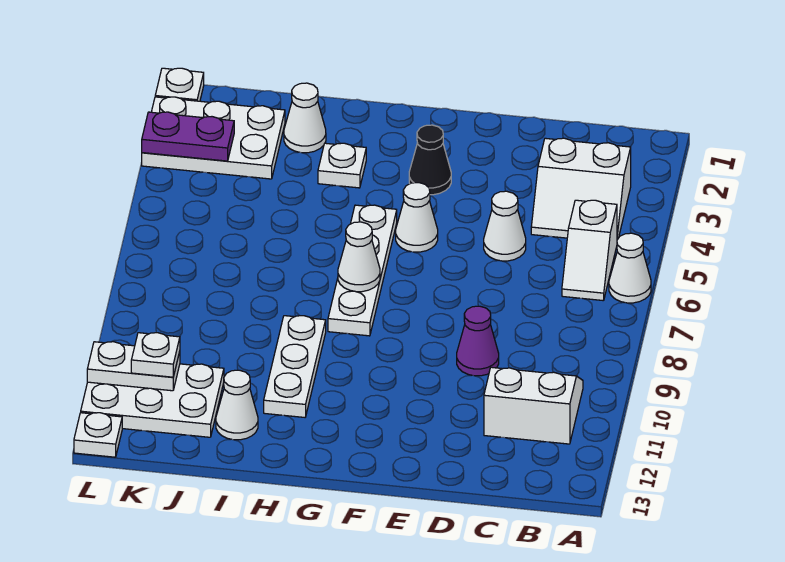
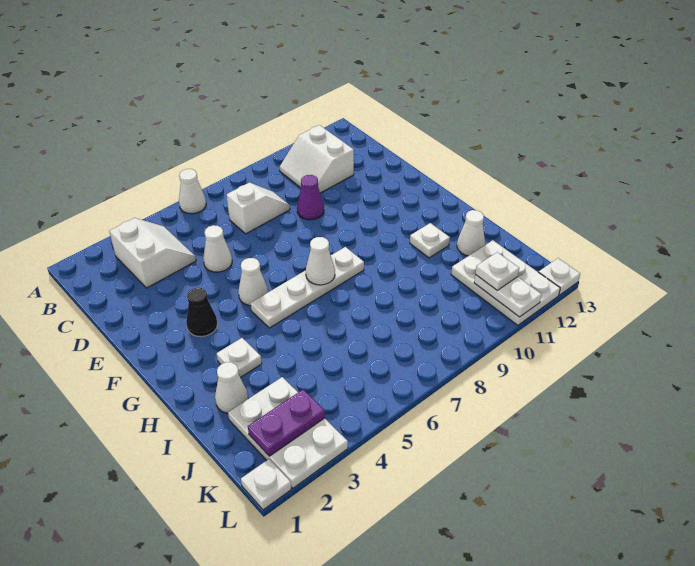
white 1x2 slope [562,200,617,301] -> white 1x2 slope moved to [227,182,290,234]
white 1x3 plate [264,316,326,417] -> white 1x1 plate [410,223,450,258]
purple 1x2 plate [142,112,234,161] -> purple 1x2 plate turned to [248,390,325,456]

